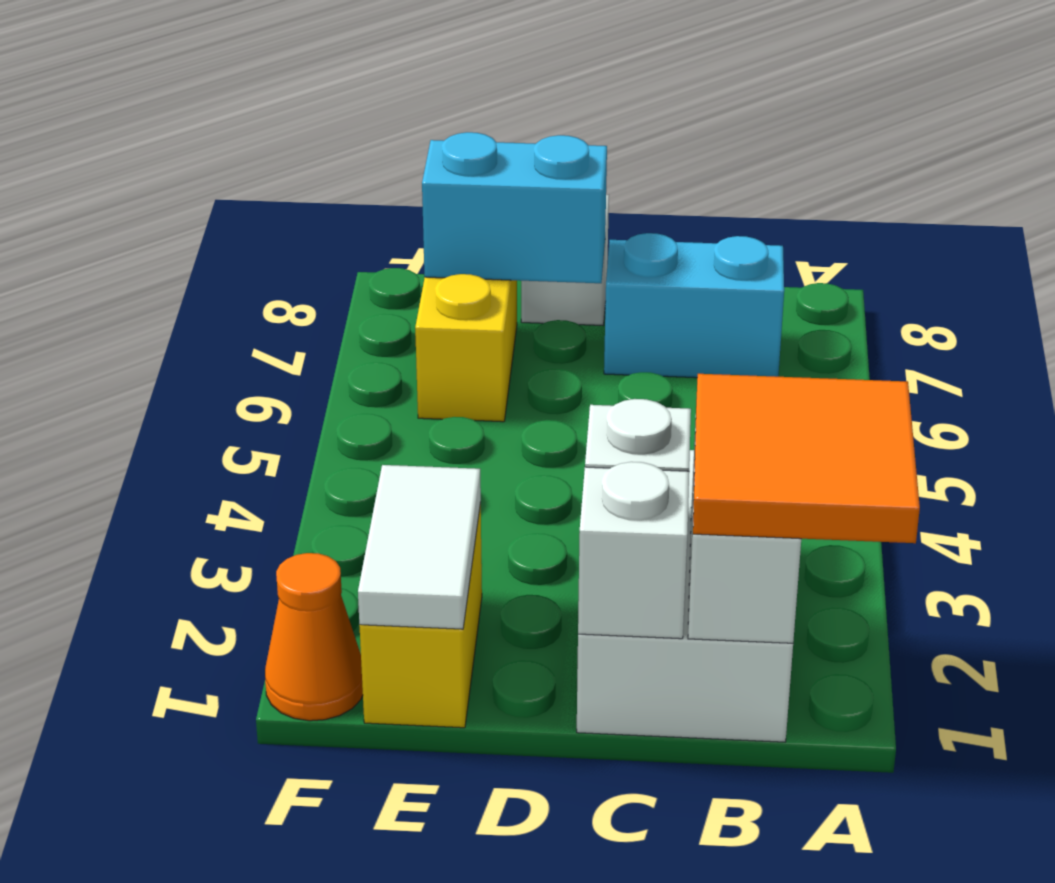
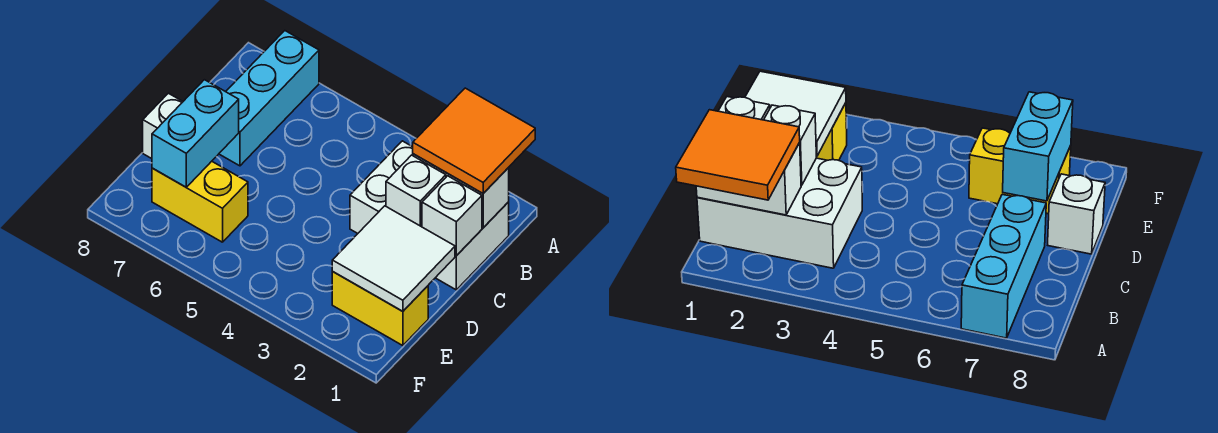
cyan 1x2 brick [604,233,784,378] -> cyan 1x3 brick [219,31,319,166]
white 1x2 tile [358,465,481,629] -> white 2x2 tile [332,206,455,311]
orange 1x1 cone [265,553,363,721] -> none

